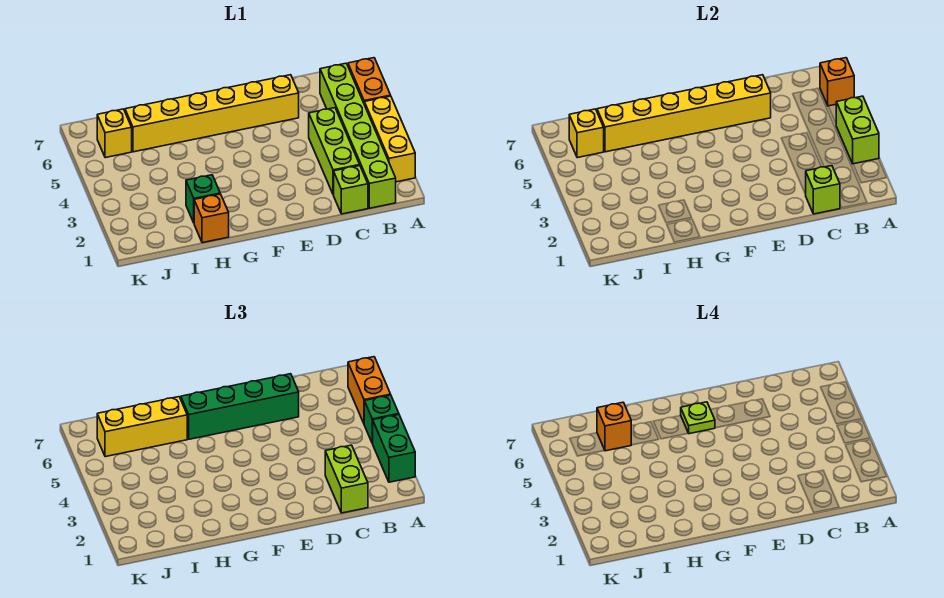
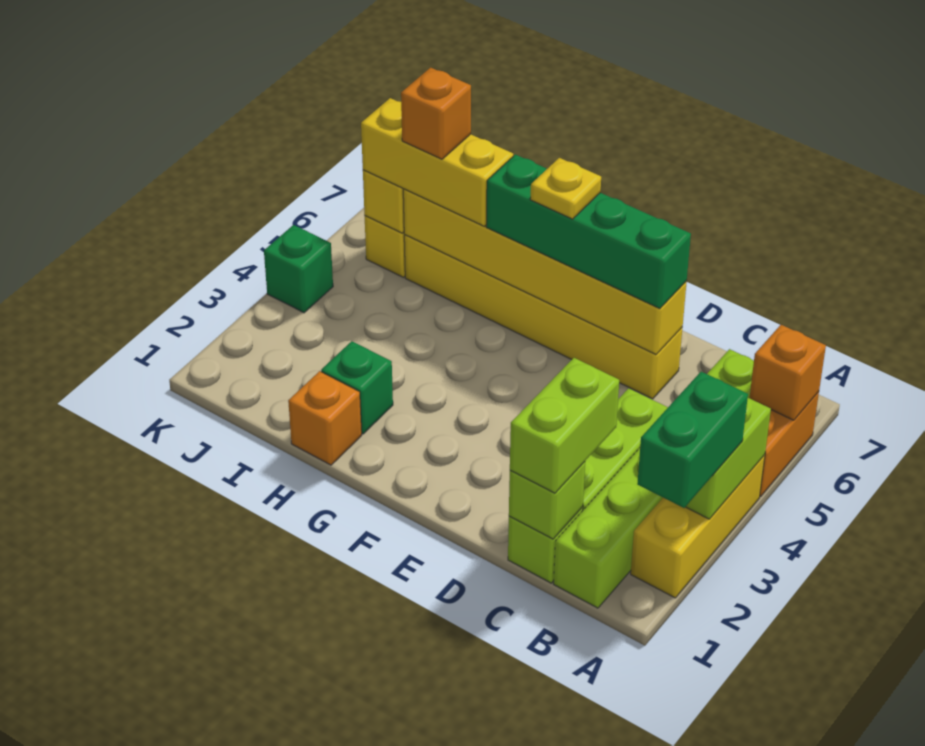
green 1x1 brick [364,395,399,443] -> green 1x1 brick moved to [264,225,333,313]
orange 1x2 brick [348,357,391,423] -> none
lime 1x1 plate [681,402,715,434] -> yellow 1x1 plate [530,158,601,219]

